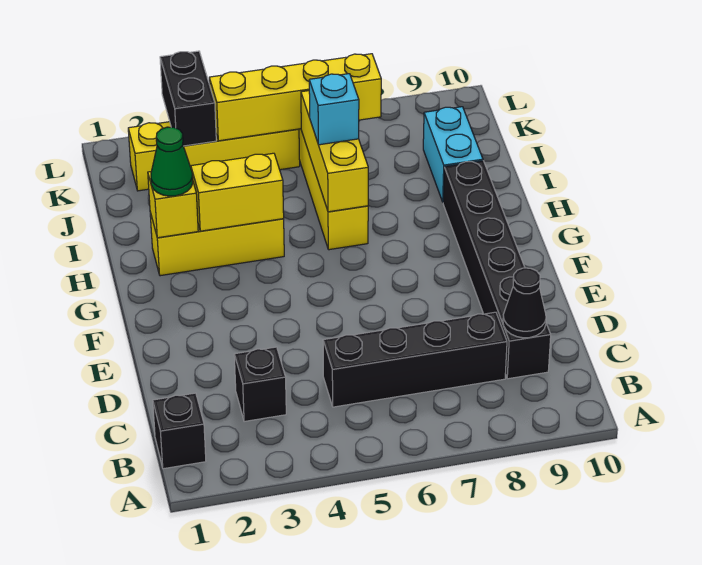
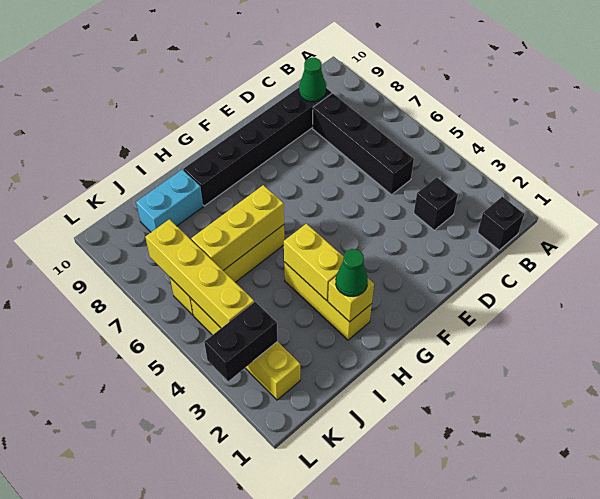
black 1x1 cone [503,268,546,338] -> green 1x1 cone [299,58,326,102]
cyan 1x1 brick [309,74,359,145] -> none

